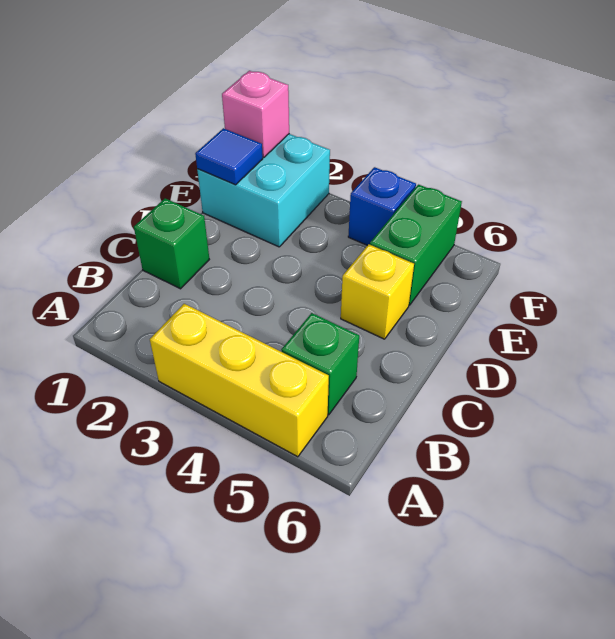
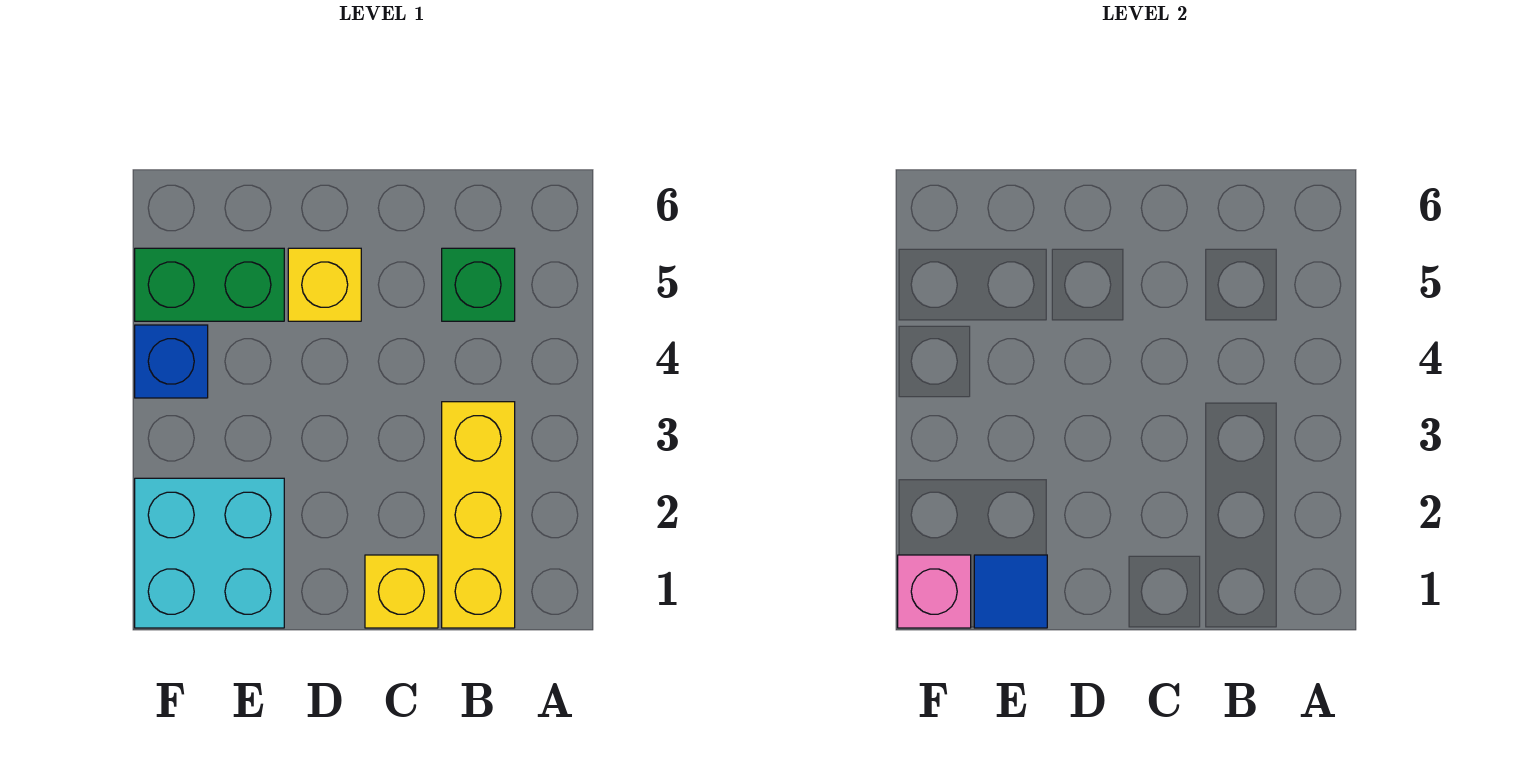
yellow 1x3 brick [150,304,329,457] -> yellow 1x3 brick moved to [442,402,515,628]
green 1x1 brick [134,198,209,289] -> yellow 1x1 brick [365,555,438,628]

